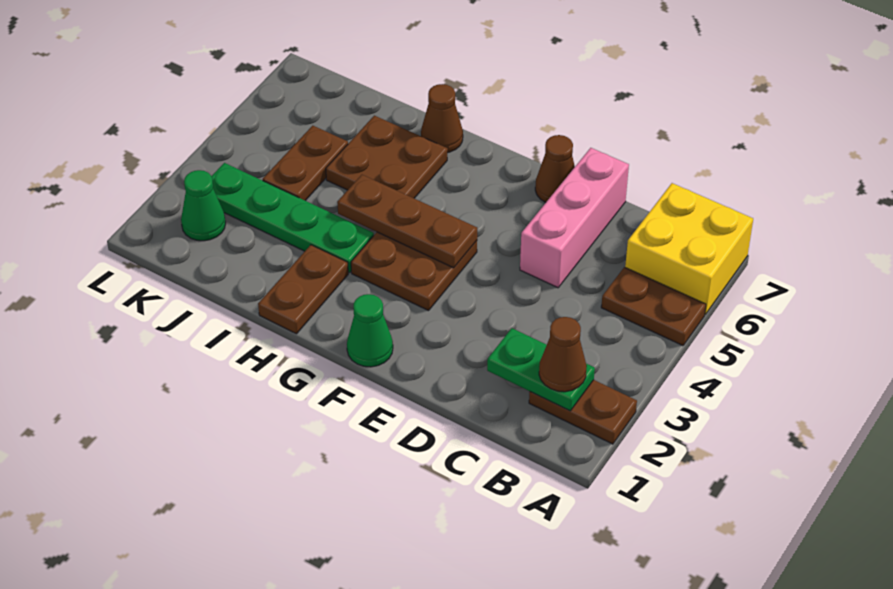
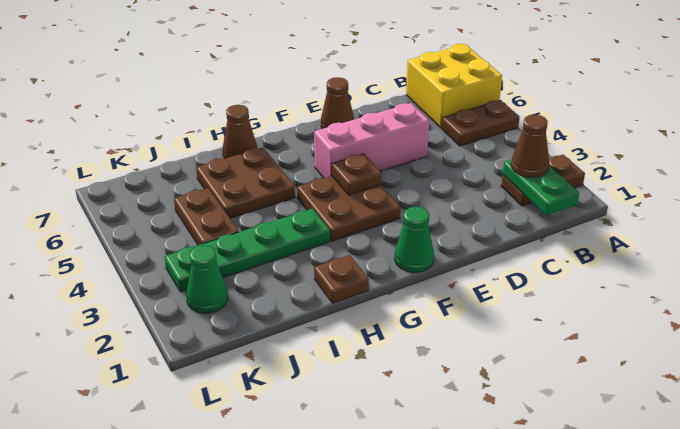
green 1x2 plate [487,328,595,411] -> green 1x2 plate turned to [503,160,579,215]
pink 1x3 brick [520,148,629,288] -> pink 1x3 brick turned to [314,103,429,178]
brown 1x3 plate [337,175,477,268] -> brown 1x1 plate [332,154,382,195]
brown 1x2 plate [258,245,348,334] -> brown 1x1 plate [314,255,369,303]

